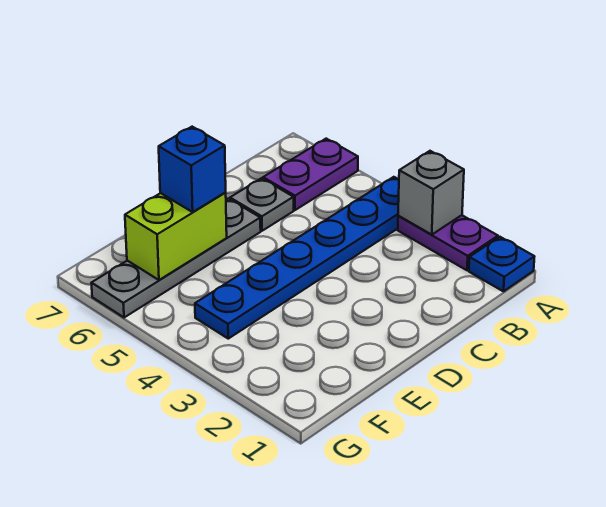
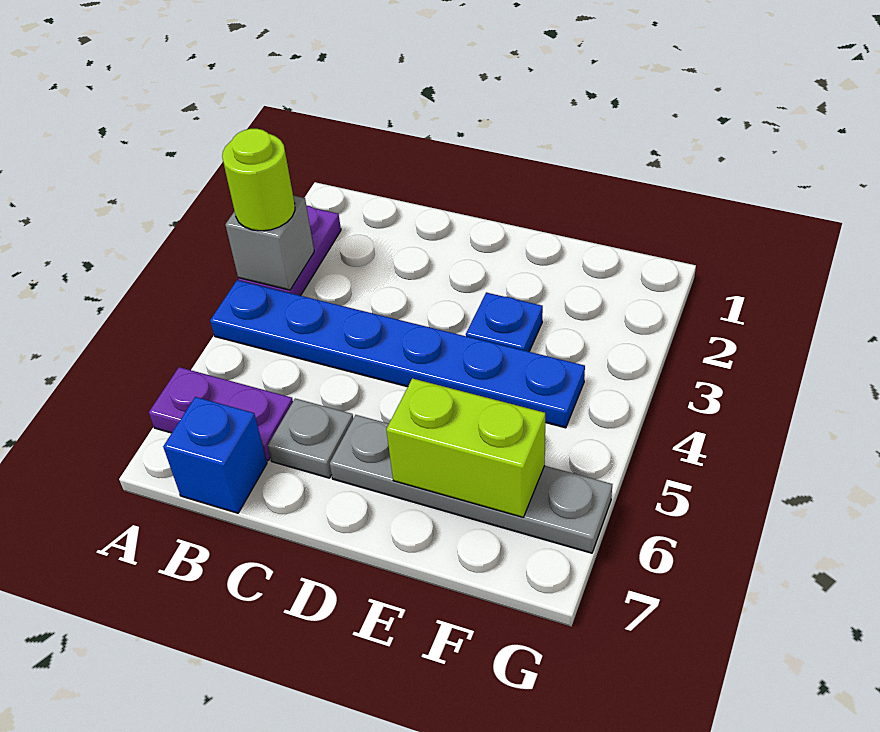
blue 1x1 plate [469,237,535,291] -> blue 1x1 plate moved to [466,292,543,352]
none -> lime 1x1 round brick [222,129,295,231]
blue 1x1 brick [159,127,226,212] -> blue 1x1 brick moved to [163,397,267,513]

